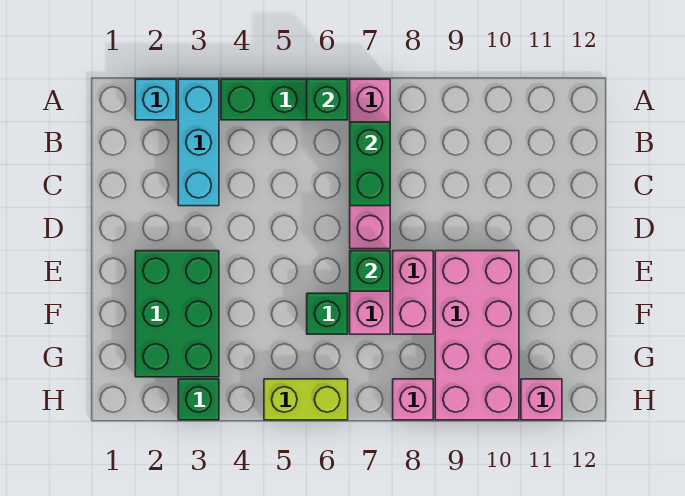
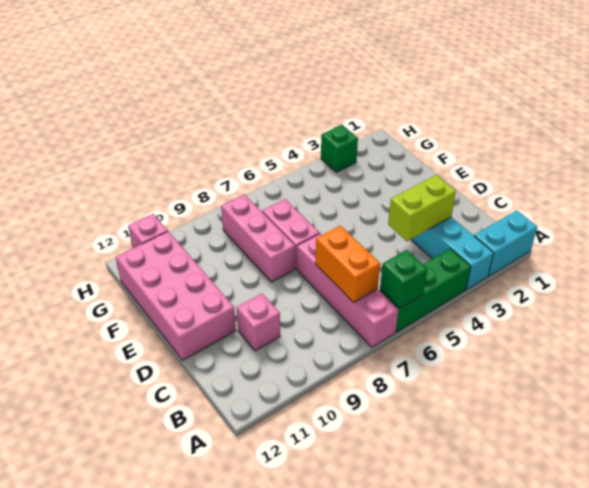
cyan 1x1 brick [135,79,176,120] -> cyan 1x2 brick [474,210,537,276]
green 1x2 brick [350,122,390,206] -> orange 1x2 brick [315,226,380,303]
green 2x3 brick [135,251,219,377] -> none
green 1x1 brick [350,251,390,291] -> none
pink 1x2 brick [393,251,433,334] -> pink 1x3 brick [221,194,295,282]
pink 2x4 brick [435,251,519,420] -> pink 2x4 brick moved to [116,231,236,360]
green 1x1 brick [307,293,348,334] -> none
lime 1x2 brick [264,379,348,420] -> lime 1x2 brick moved to [388,175,456,241]
pink 1x1 brick [393,379,433,420] -> pink 1x1 brick moved to [236,294,280,351]

